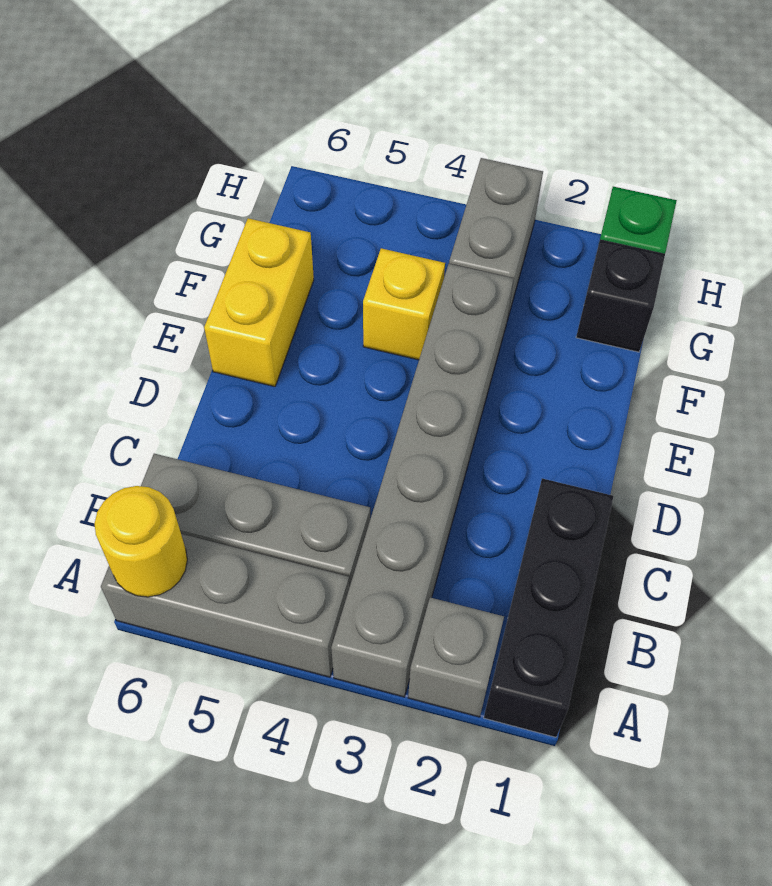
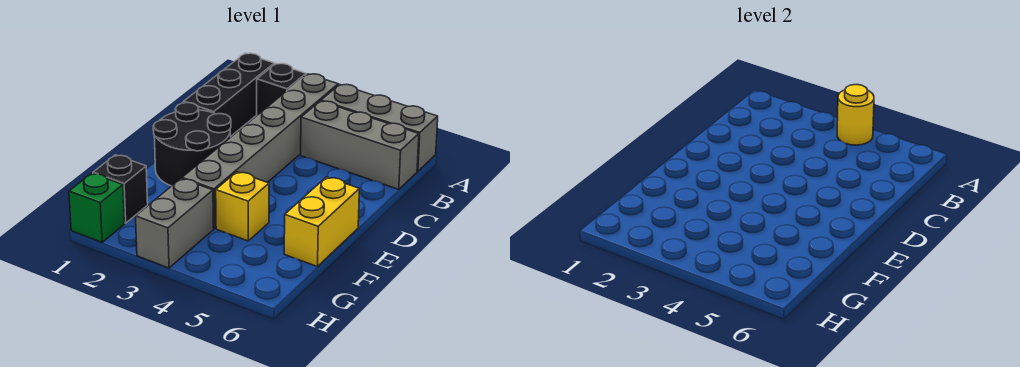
grey 1x1 brick [408,598,504,717] -> black 1x1 brick [257,64,306,115]
yellow 1x1 round brick [95,486,187,597] -> yellow 1x1 round brick moved to [837,84,874,145]
none -> black 2x2 round brick [153,103,231,186]

